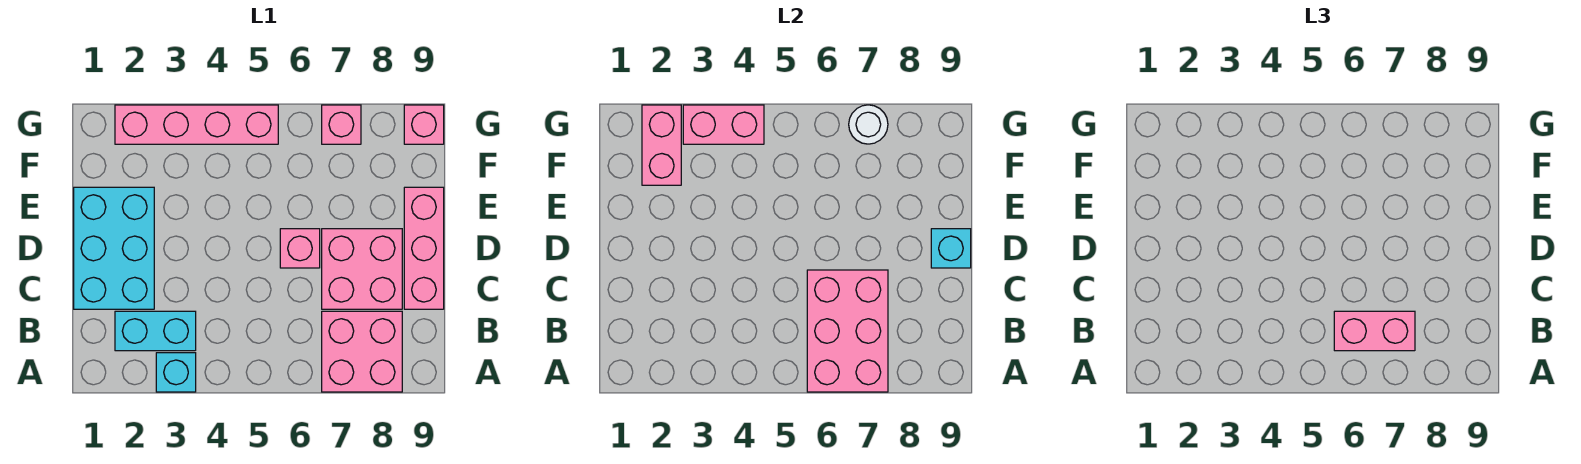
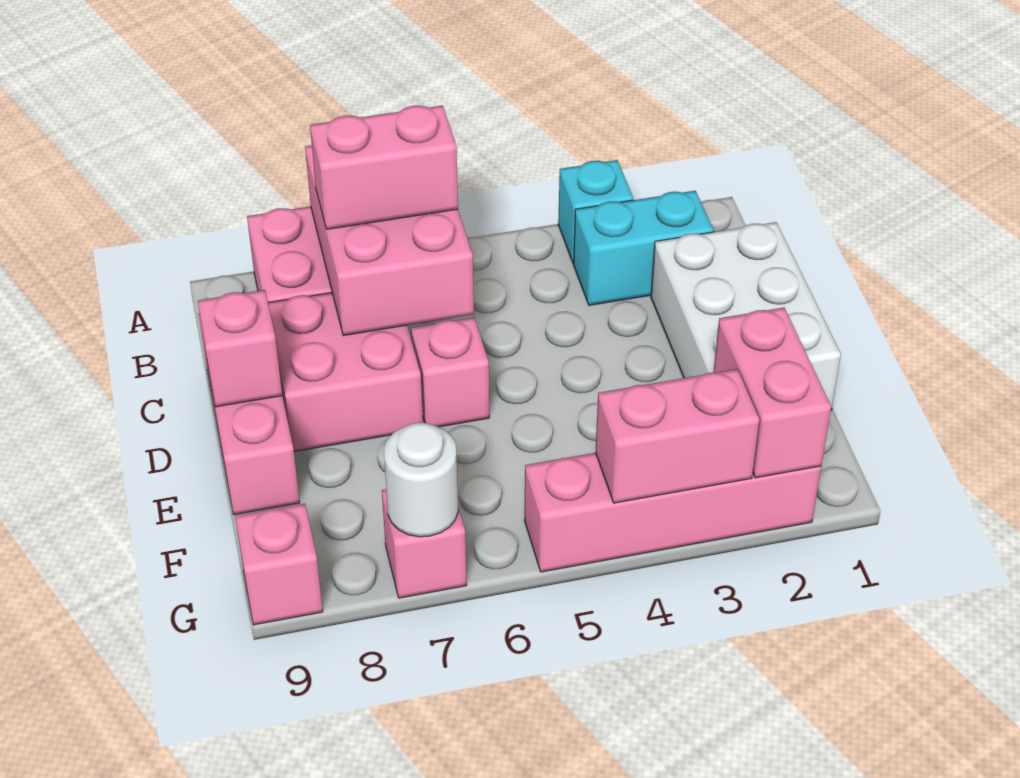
cyan 2x3 brick [74,187,154,309] -> white 2x3 brick [651,222,841,410]
cyan 1x1 brick [931,229,971,268] -> pink 1x1 brick [198,290,282,407]

